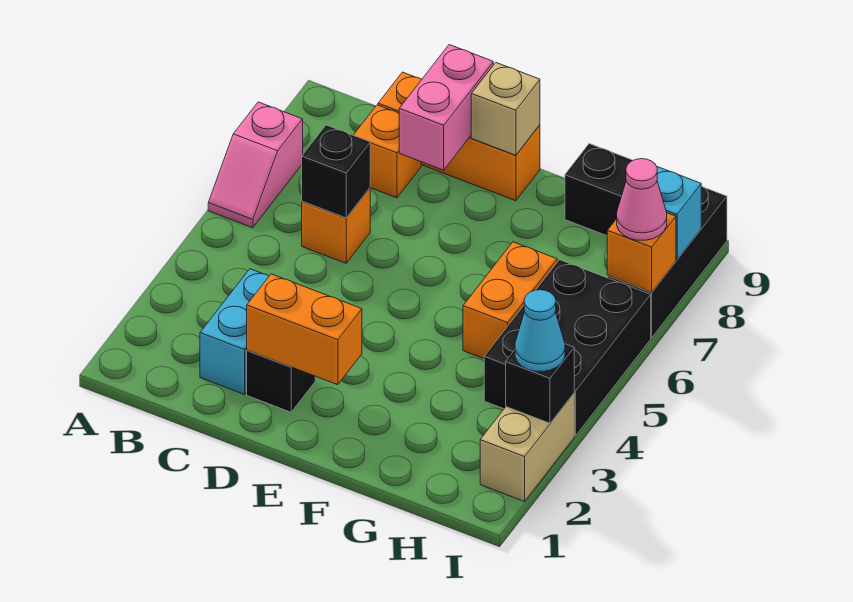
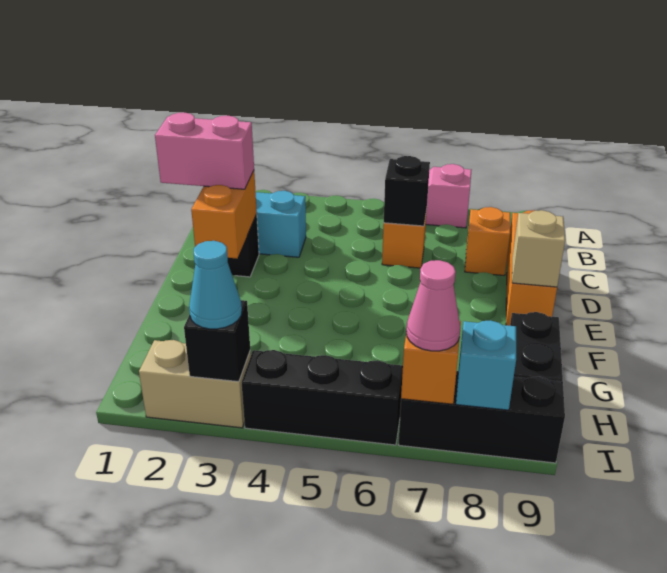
pink 1x2 brick [399,45,493,170] -> pink 1x2 brick moved to [155,113,254,189]
orange 1x2 brick [463,242,557,358] -> none
black 2x3 brick [484,260,651,436] -> black 1x3 brick [242,350,403,445]

